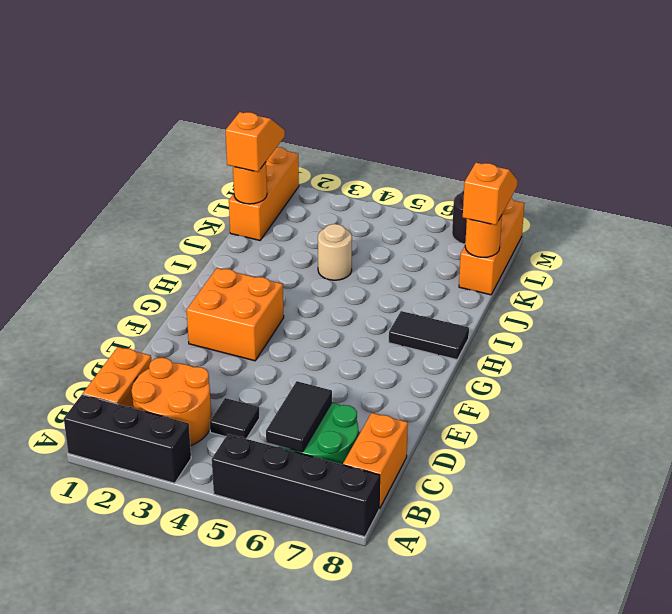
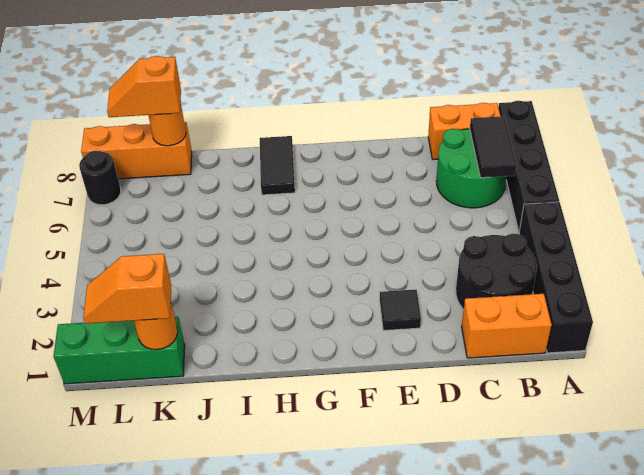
black 1x3 brick [64,395,191,483] -> black 1x4 brick [519,202,593,353]
orange 2x2 round brick [131,358,211,446] -> black 2x2 round brick [456,234,537,310]
black 1x2 tile [266,381,332,452] -> black 1x2 tile turned to [470,116,517,178]
black 1x1 tile [210,398,260,439] -> black 1x1 tile moved to [380,290,421,331]
orange 2x2 brick [187,268,284,361] -> none
tan 1x1 round brick [318,224,352,280] -> none
orange 1x3 brick [229,147,299,240] -> green 1x3 brick [54,317,185,384]

